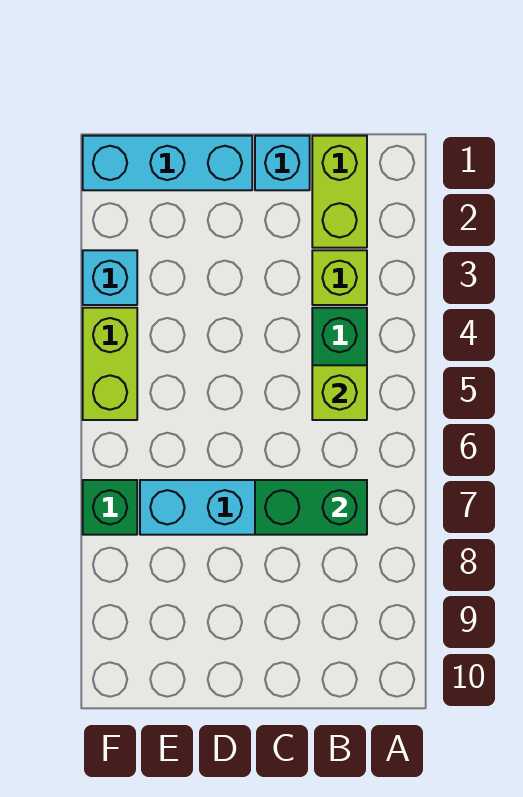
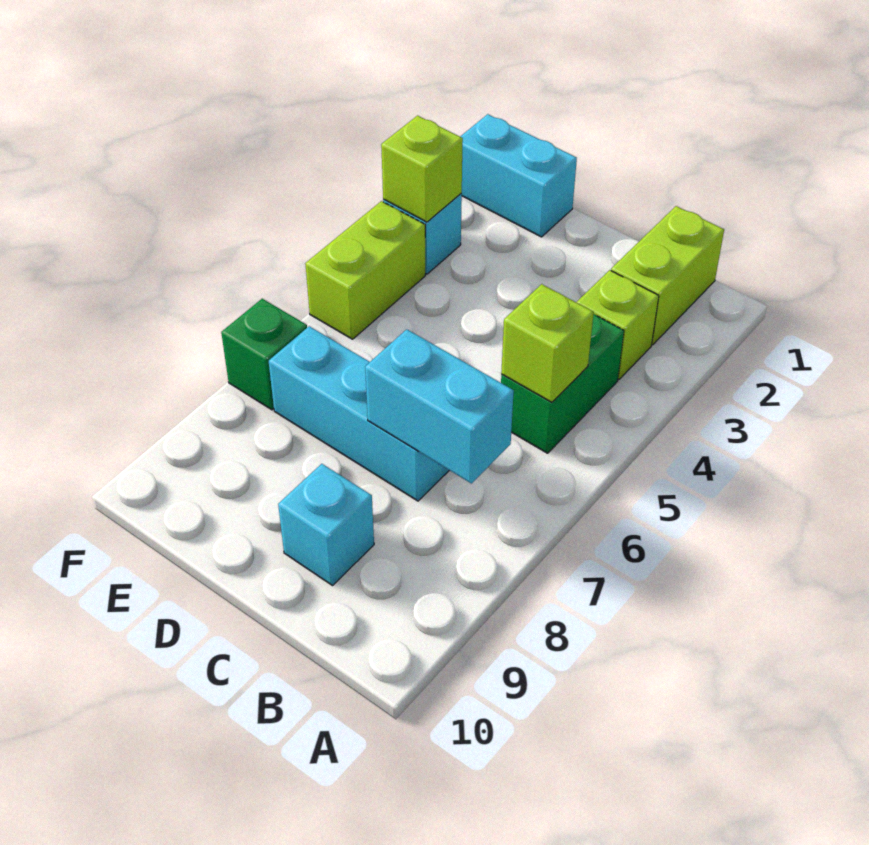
green 1x2 brick [255,480,367,535] -> cyan 1x2 brick [365,329,514,483]
cyan 1x1 brick [255,136,310,190] -> cyan 1x1 brick moved to [278,464,374,585]
cyan 1x3 brick [83,136,252,190] -> cyan 1x2 brick [460,114,577,237]
none -> lime 1x1 brick [381,116,463,222]

